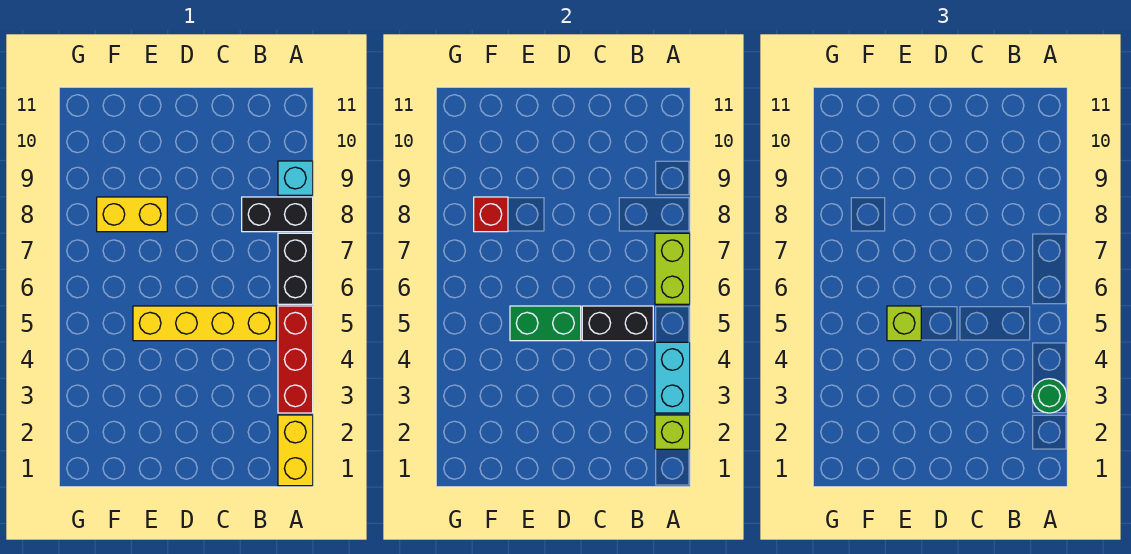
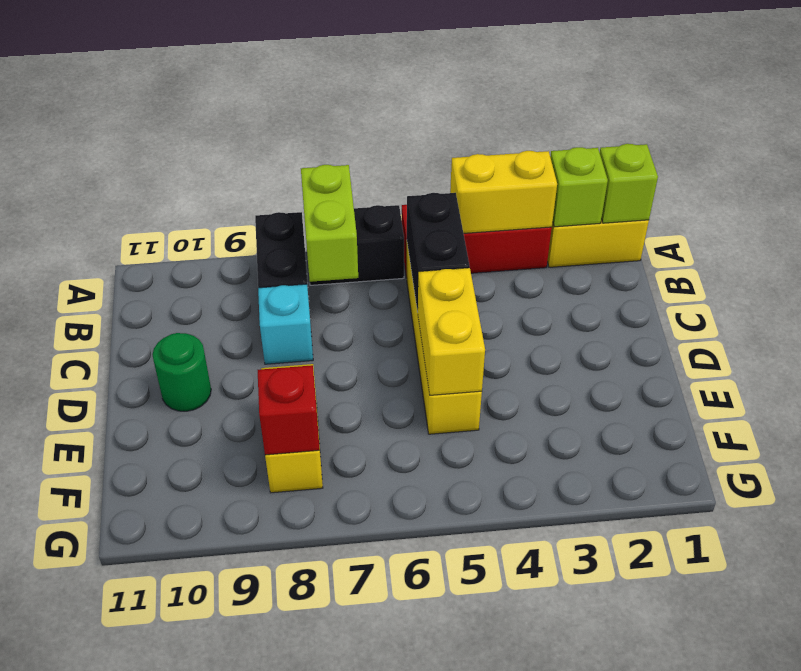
cyan 1x2 brick [655,342,690,413] -> yellow 1x2 brick [450,151,557,233]
green 1x1 round brick [1032,379,1067,413] -> green 1x1 round brick moved to [152,333,211,411]
lime 1x2 brick [655,233,690,304] -> lime 1x2 brick turned to [301,165,358,282]
cyan 1x1 brick [278,161,313,195] -> cyan 1x1 brick moved to [258,284,313,364]
green 1x2 brick [510,306,581,341] -> yellow 1x2 brick [417,268,485,395]
lime 1x1 brick [887,306,921,341] -> lime 1x1 brick moved to [600,144,658,223]

